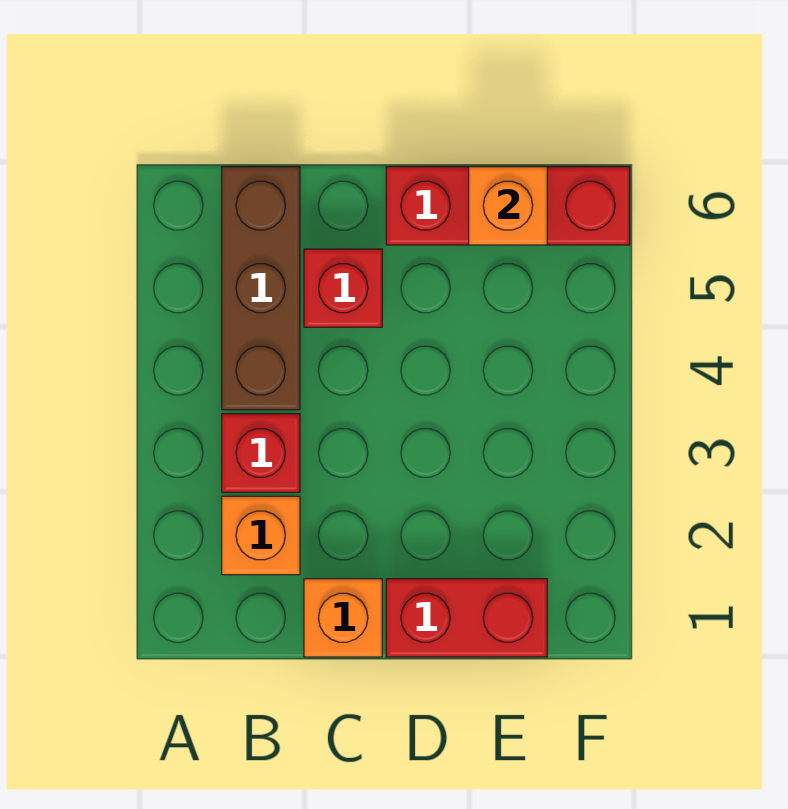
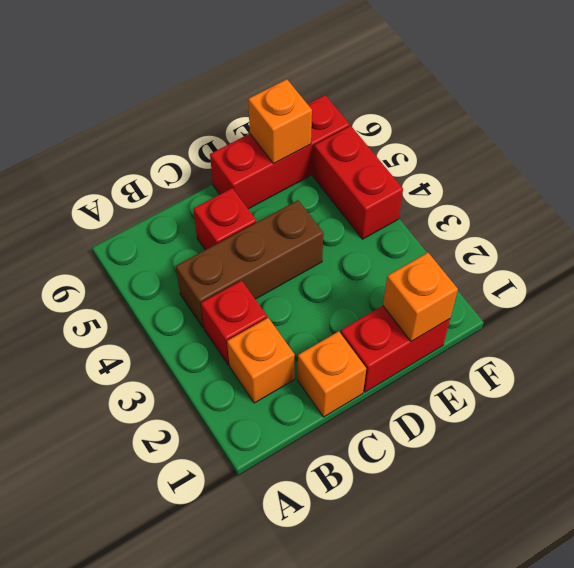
brown 1x3 brick [222,167,300,410] -> brown 1x3 brick turned to [176,200,324,328]
none -> orange 1x1 brick [383,253,458,341]
none -> red 1x2 brick [313,126,403,239]

